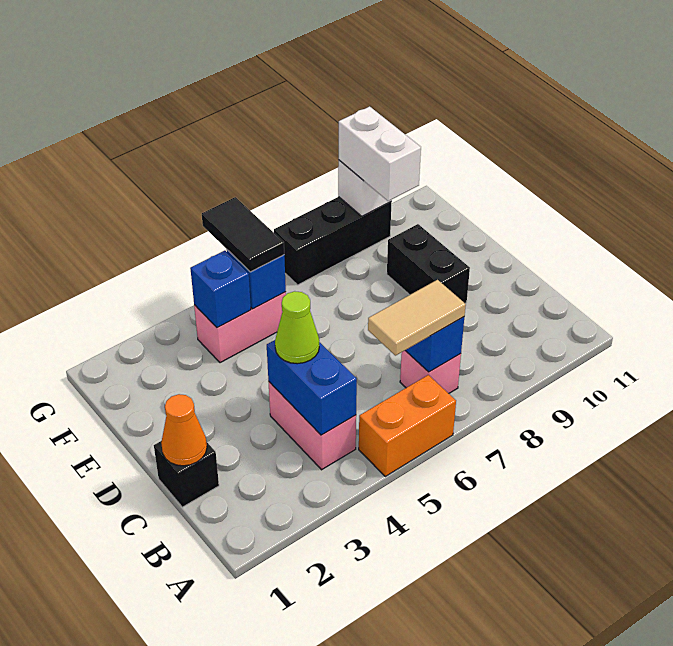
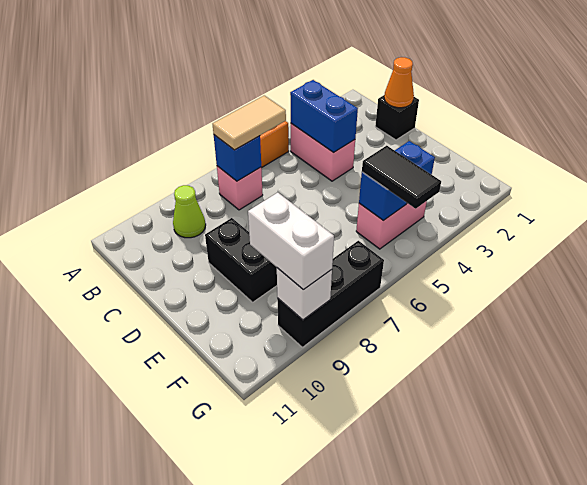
lime 1x1 cone [275,291,319,364] -> lime 1x1 cone moved to [173,185,206,238]

